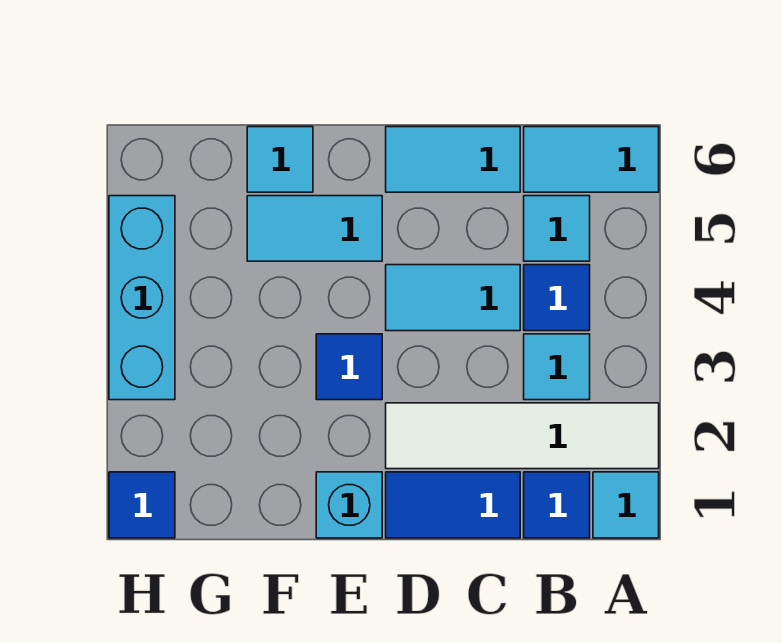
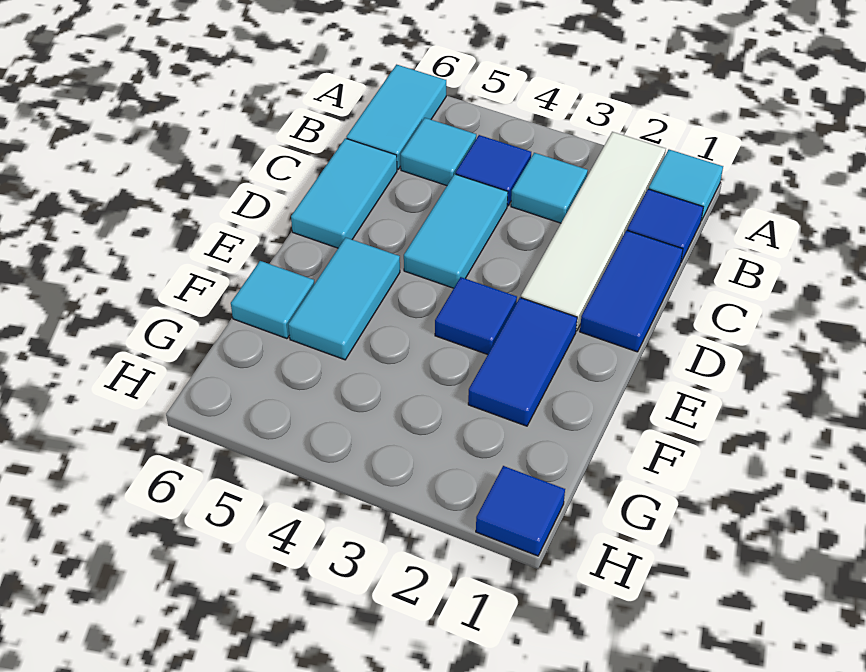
cyan 1x1 brick [316,472,382,538] -> none
none -> blue 1x2 tile [468,298,577,426]
cyan 1x3 brick [109,196,175,400] -> none

